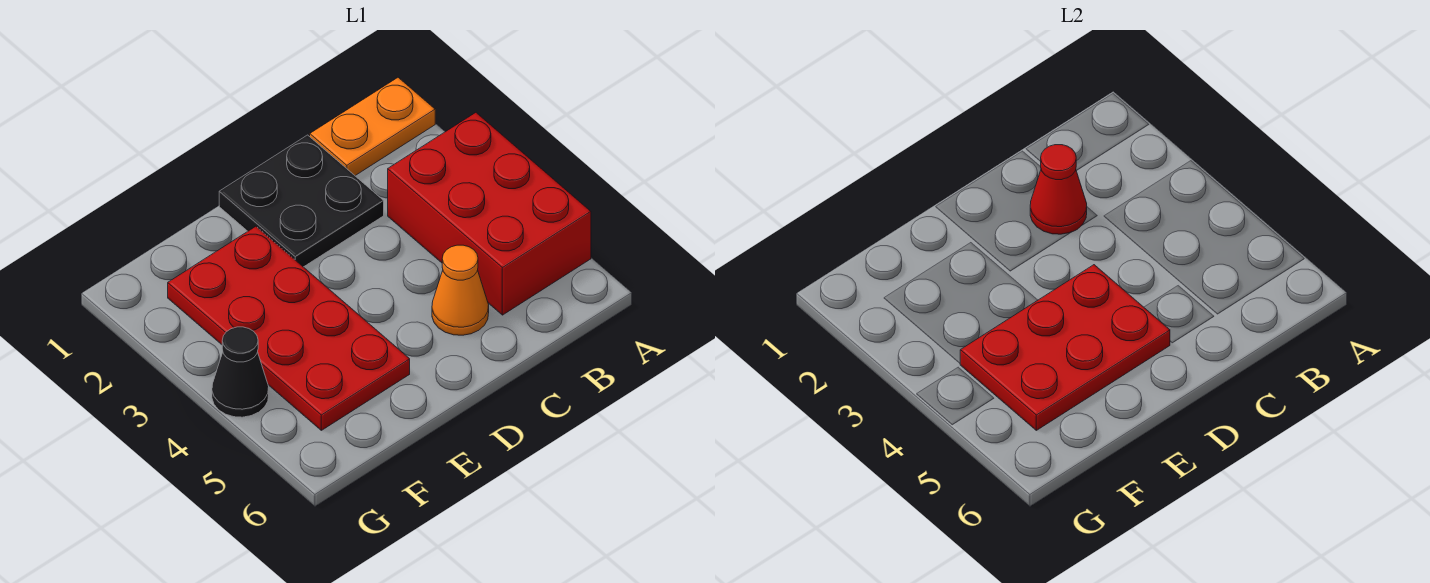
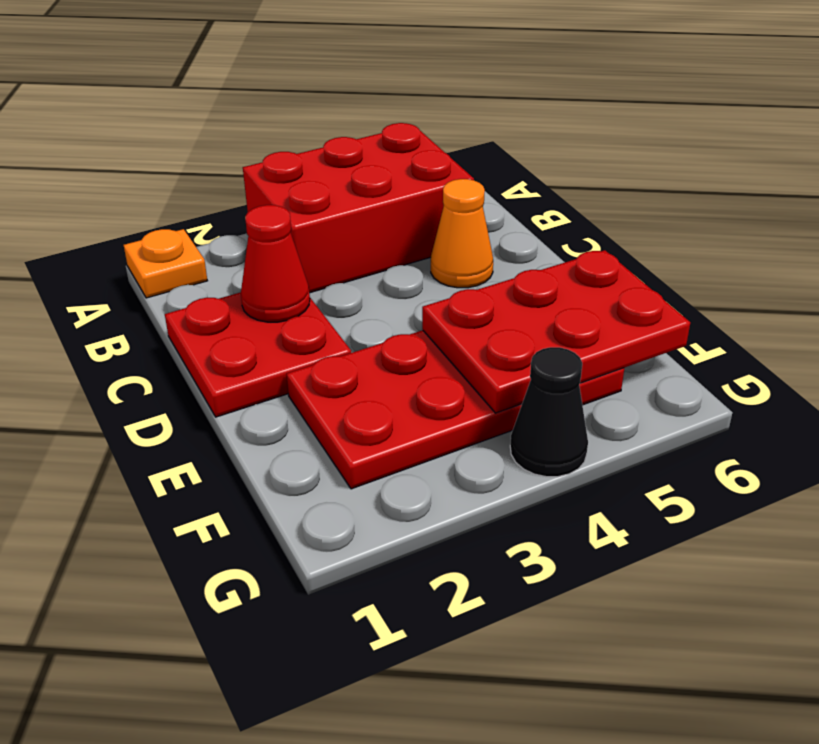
orange 1x2 plate [310,78,435,176] -> orange 1x1 plate [124,229,207,298]
black 2x2 plate [219,135,384,267] -> red 2x2 plate [165,292,351,417]
red 2x3 plate [960,265,1170,430] -> red 2x3 plate turned to [422,250,690,413]

